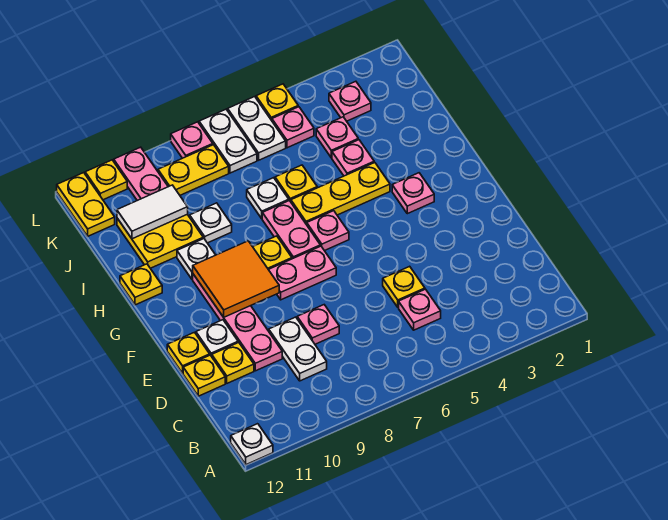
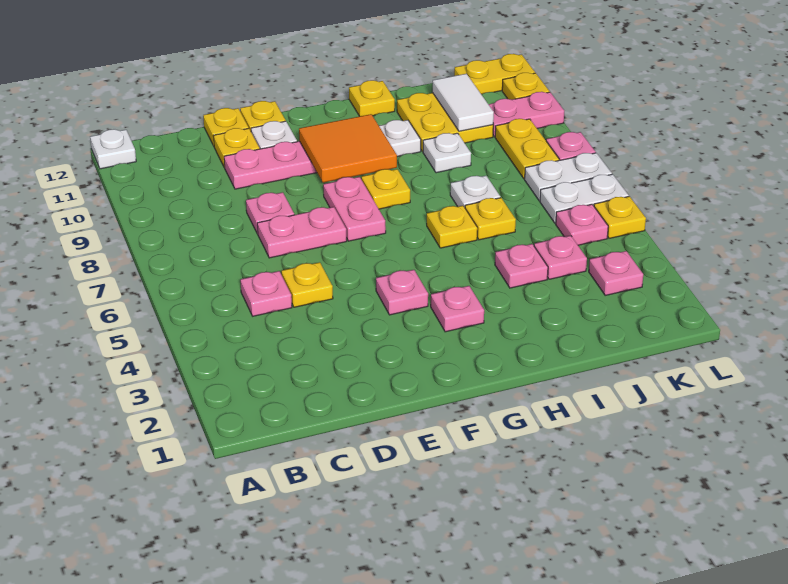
white 1x2 plate [269,317,327,381] -> none
pink 1x1 plate [307,211,349,251] -> pink 1x1 plate moved to [376,270,428,315]
pink 1x2 plate [262,201,320,259] -> pink 1x2 plate moved to [257,207,347,258]
yellow 1x3 plate [291,162,390,225] -> yellow 1x1 plate [427,206,477,248]

